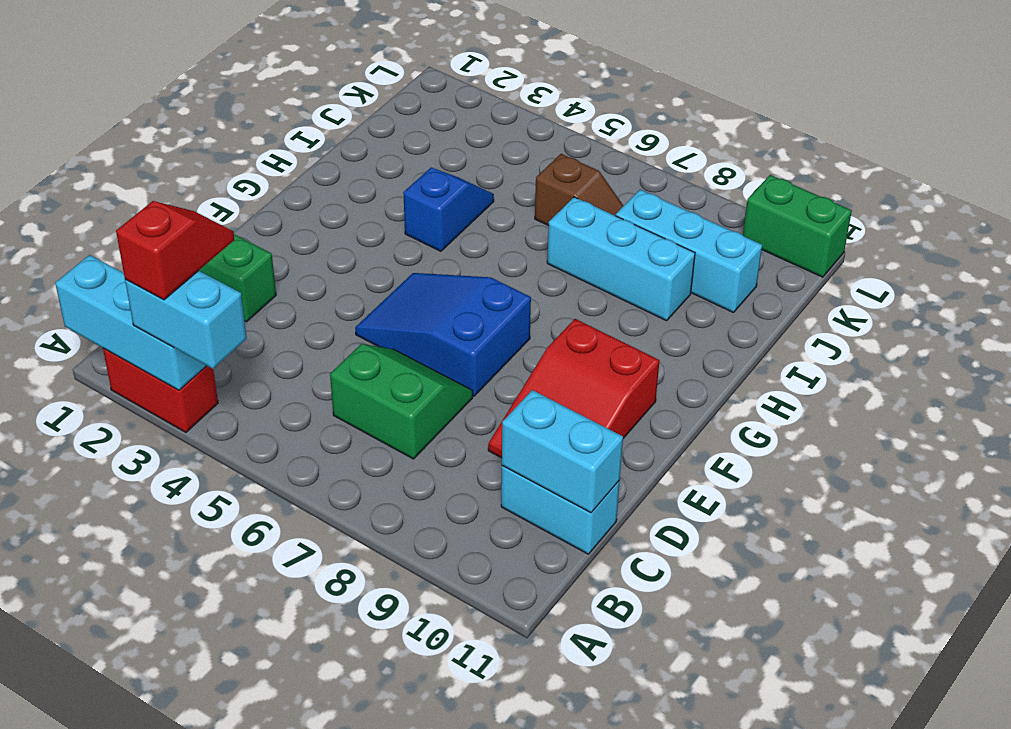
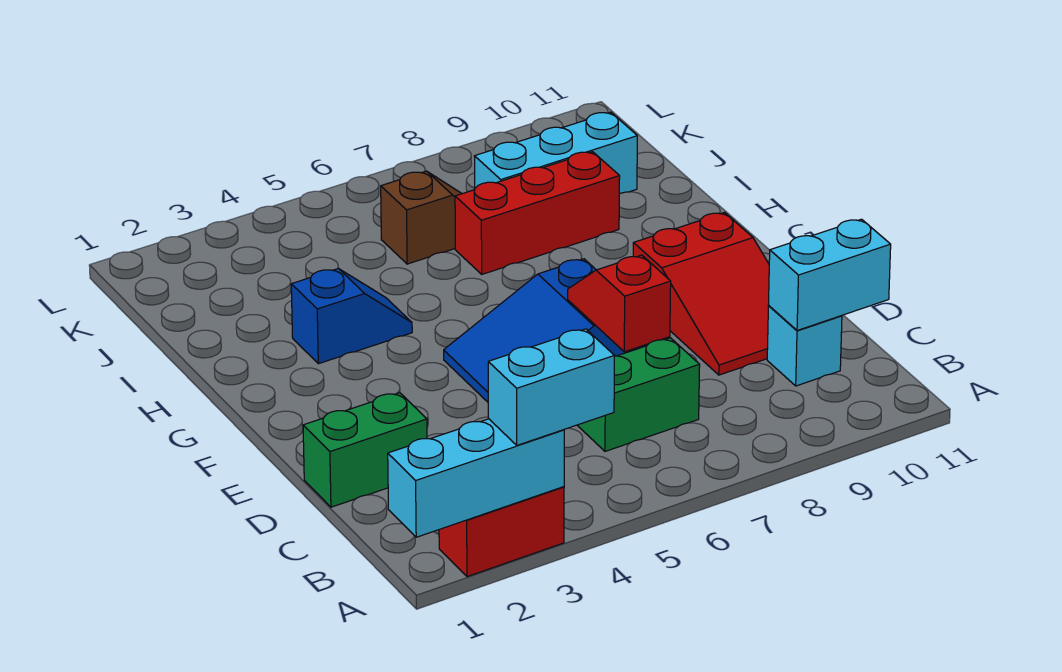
red 1x2 slope [116,201,234,300] -> red 1x2 slope moved to [568,255,671,352]
cyan 1x2 brick [501,466,620,554] -> cyan 1x1 brick [767,306,842,386]
blue 1x2 slope [403,168,494,251] -> blue 1x2 slope turned to [291,268,412,364]
cyan 1x3 brick [547,197,695,321] -> red 1x3 brick [455,152,620,274]
green 1x2 brick [743,175,852,277] -> none

